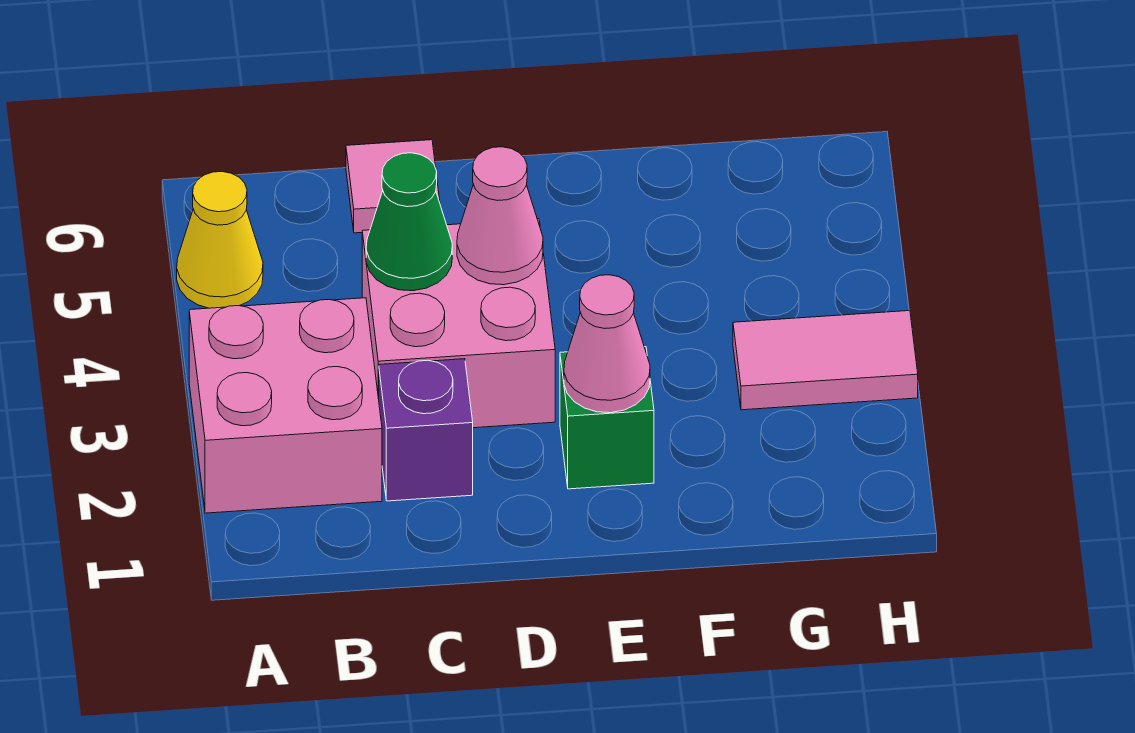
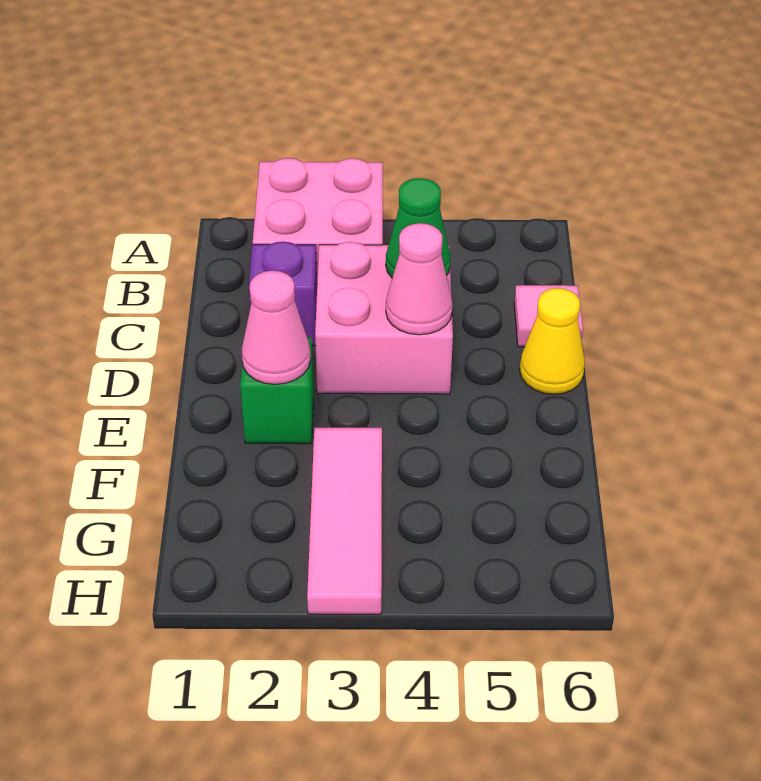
yellow 1x1 cone [177,172,263,308] -> yellow 1x1 cone moved to [520,288,585,394]
pink 1x2 tile [733,311,918,410] -> pink 1x3 tile [307,428,382,614]

